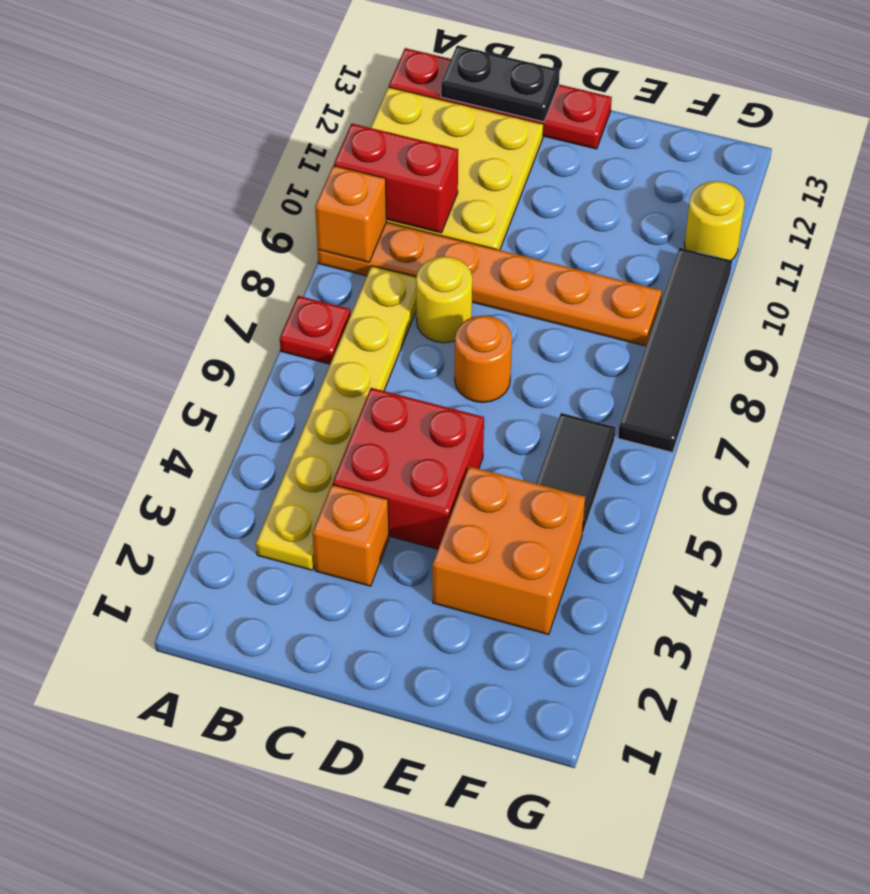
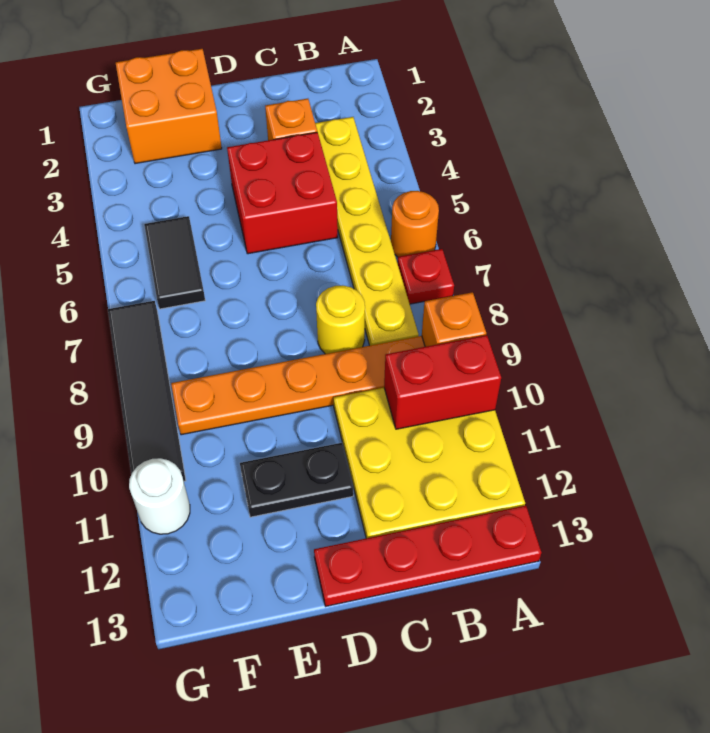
black 1x2 plate [441,46,560,122] -> black 1x2 plate moved to [240,443,353,517]
orange 1x1 round brick [455,315,512,402] -> orange 1x1 round brick moved to [391,191,439,257]
orange 2x2 brick [432,466,585,635] -> orange 2x2 brick moved to [116,49,222,164]
yellow 1x1 round brick [684,181,745,260] -> white 1x1 round brick [129,458,190,534]

